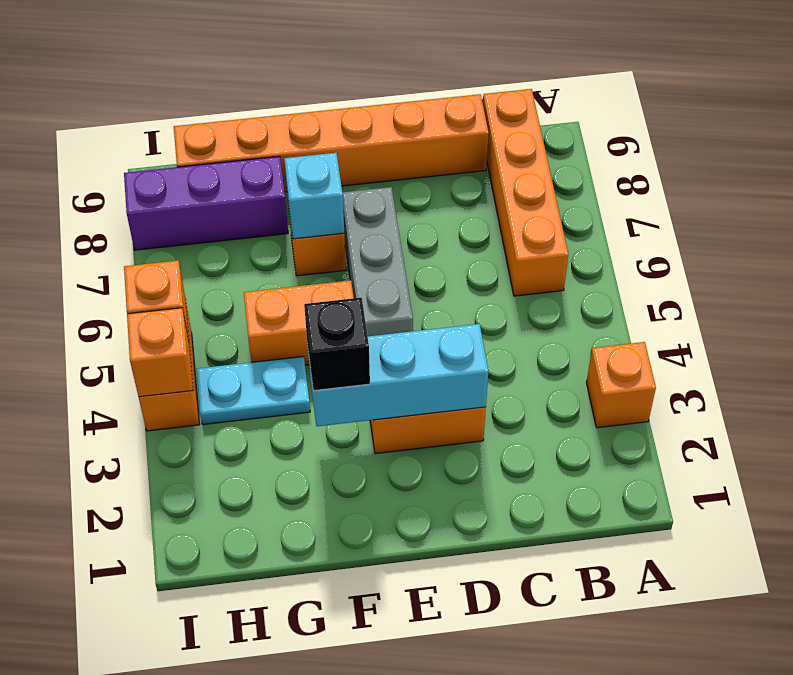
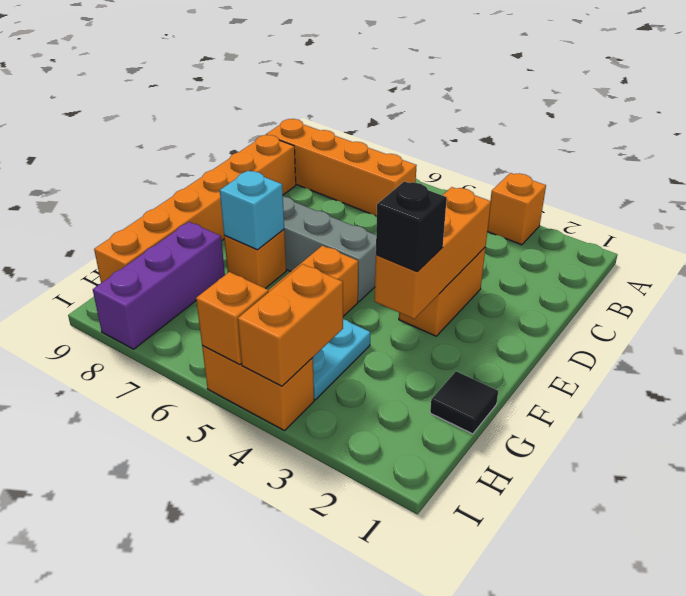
cyan 1x3 brick [308,324,488,426] -> orange 1x3 brick [374,187,491,319]
none -> black 1x1 tile [430,371,498,434]
orange 1x1 brick [127,308,193,397] -> orange 1x2 brick [238,264,343,386]

